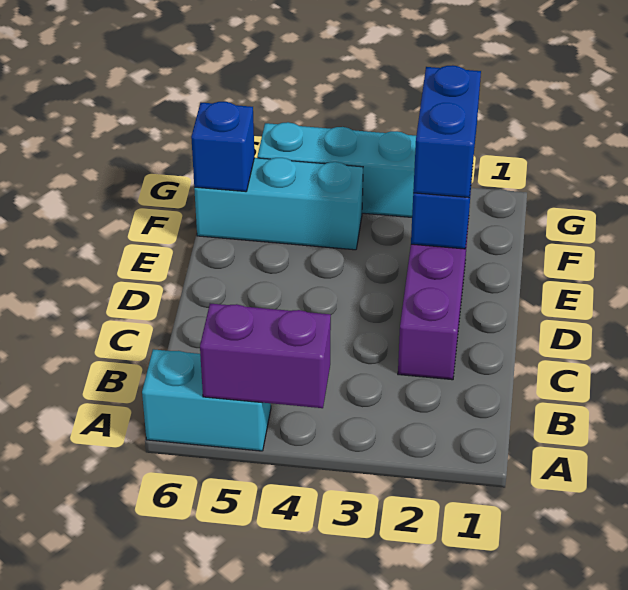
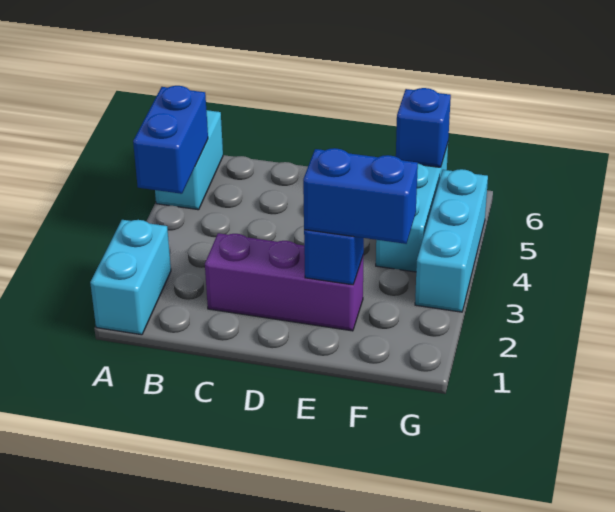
none -> cyan 1x2 brick [90,220,171,335]
purple 1x2 brick [200,304,331,408] -> blue 1x2 brick [133,86,208,194]

